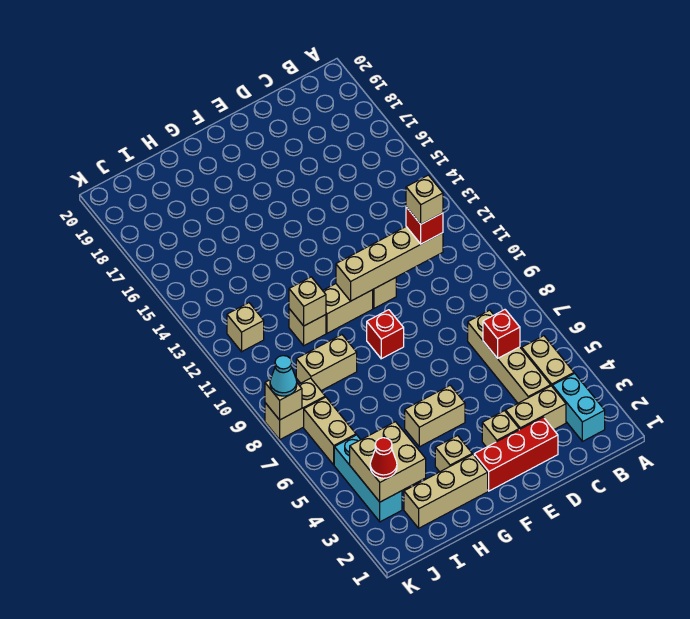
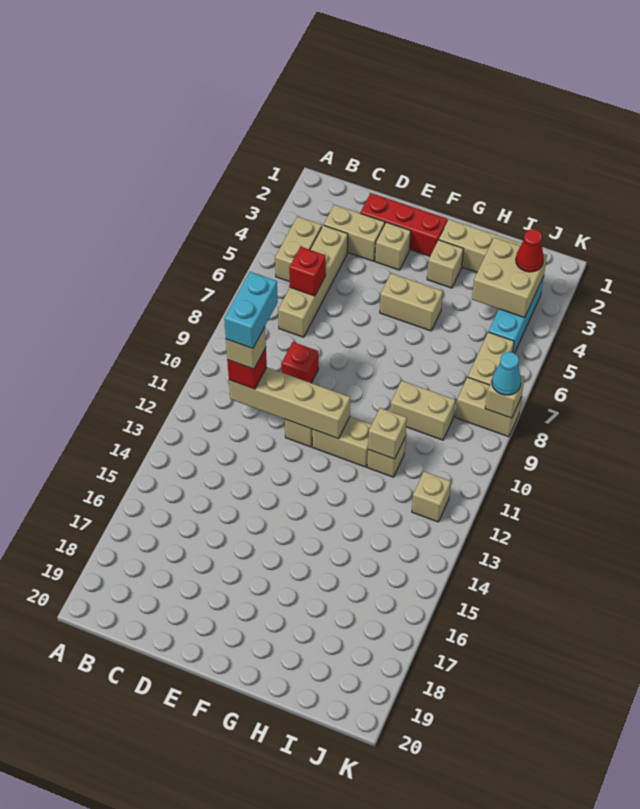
cyan 1x2 brick [552,373,605,441] -> cyan 1x2 brick moved to [224,272,278,349]
red 1x1 brick [367,310,404,359] -> red 1x1 brick moved to [281,342,318,383]

